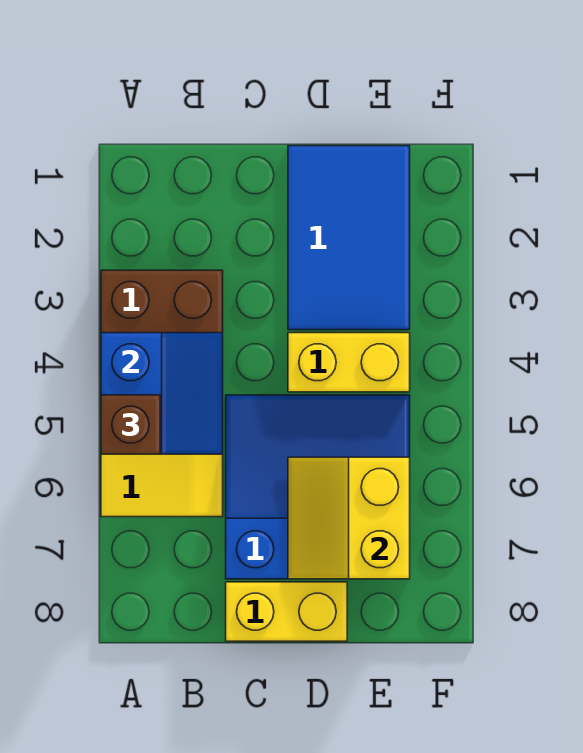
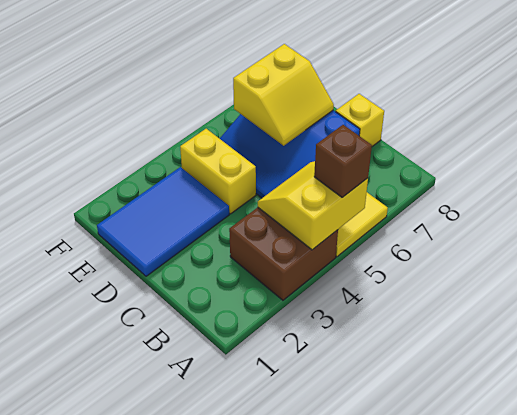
blue 2x2 slope [101,333,223,454] -> yellow 2x2 slope [258,161,368,250]
yellow 1x2 brick [226,582,347,641] -> yellow 1x1 brick [336,94,384,146]

